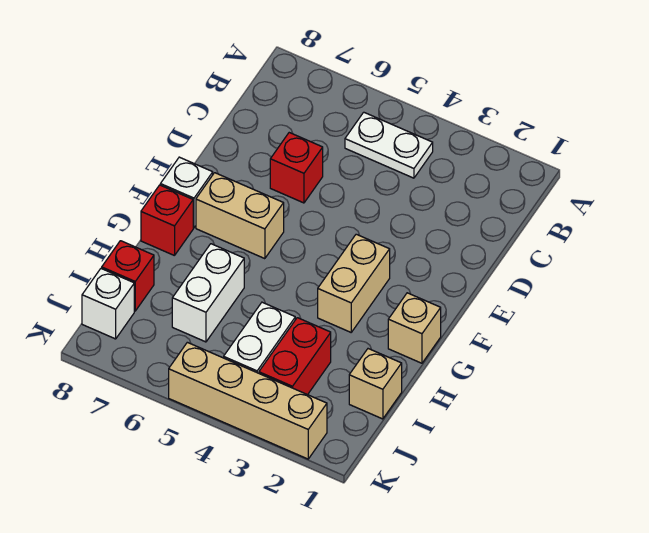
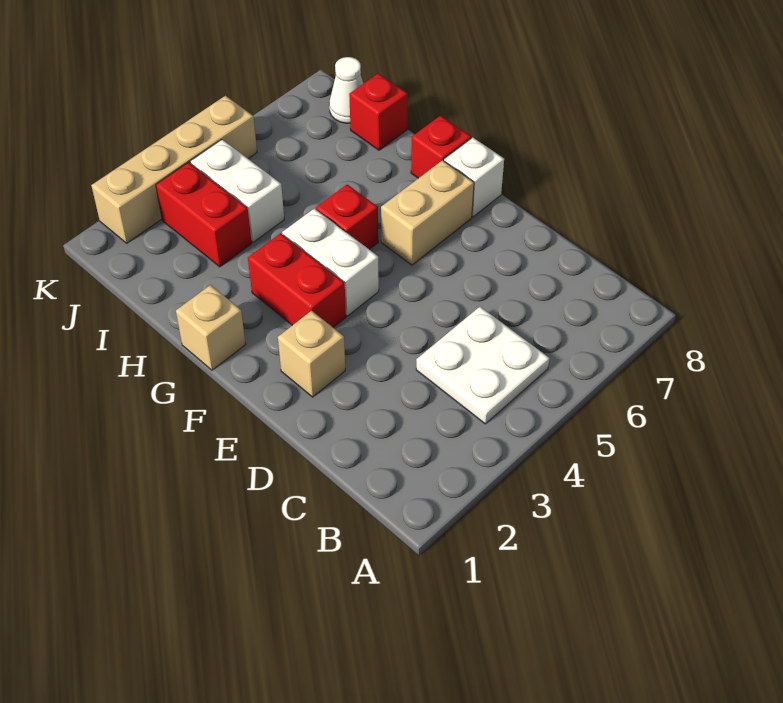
white 1x2 plate [345,112,433,178] -> white 2x2 plate [416,307,549,424]
red 1x1 brick [270,133,323,203] -> red 1x1 brick moved to [316,185,378,249]
tan 1x2 brick [318,234,390,332] -> red 1x2 brick [248,233,346,327]
white 1x2 brick [172,244,244,342] -> white 1x2 brick moved to [282,209,379,316]
tan 1x1 brick [349,349,402,419] -> tan 1x1 brick moved to [278,311,345,397]
white 1x1 brick [82,268,134,339] -> white 1x1 cone [329,57,363,123]

